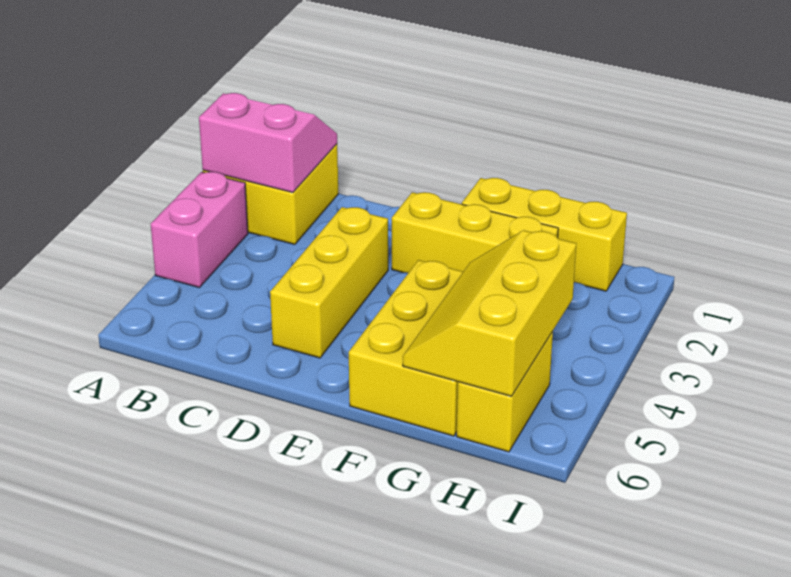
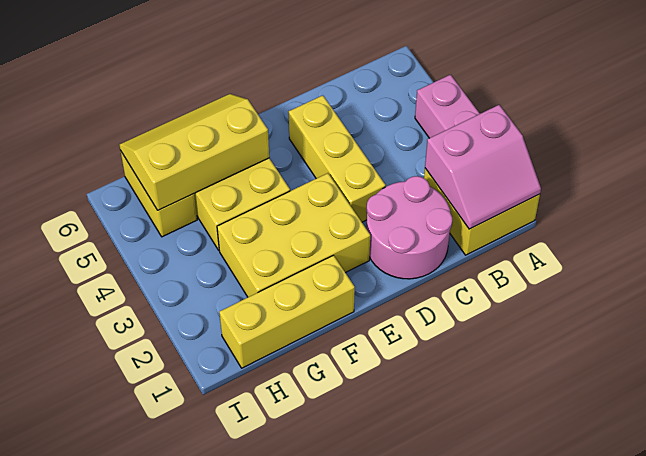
none -> pink 2x2 round brick [366,176,452,279]
yellow 1x3 brick [392,192,558,273] -> yellow 2x3 brick [217,173,370,297]
yellow 2x3 slope [403,230,576,396] -> yellow 2x3 slope turned to [120,94,269,210]

